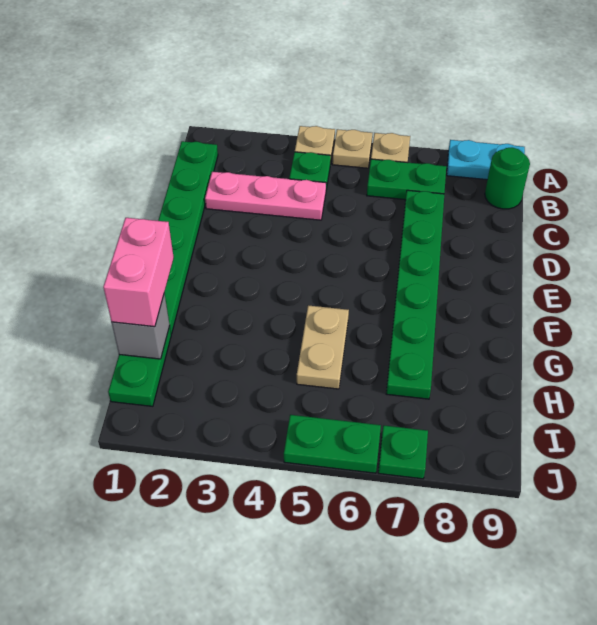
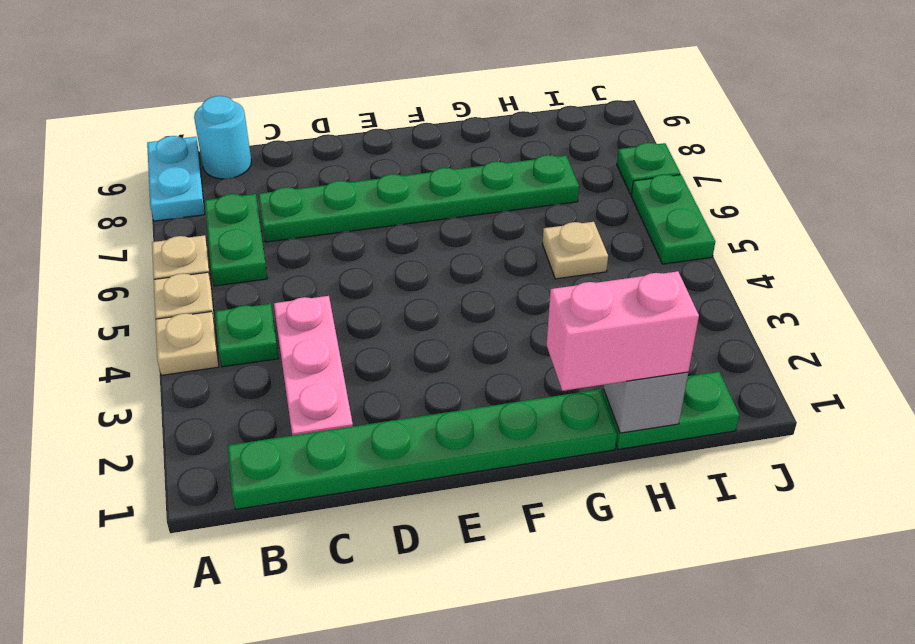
green 1x1 round brick [485,148,530,209] -> cyan 1x1 round brick [194,96,251,179]
tan 1x2 plate [297,305,349,389] -> tan 1x1 plate [542,222,608,279]

